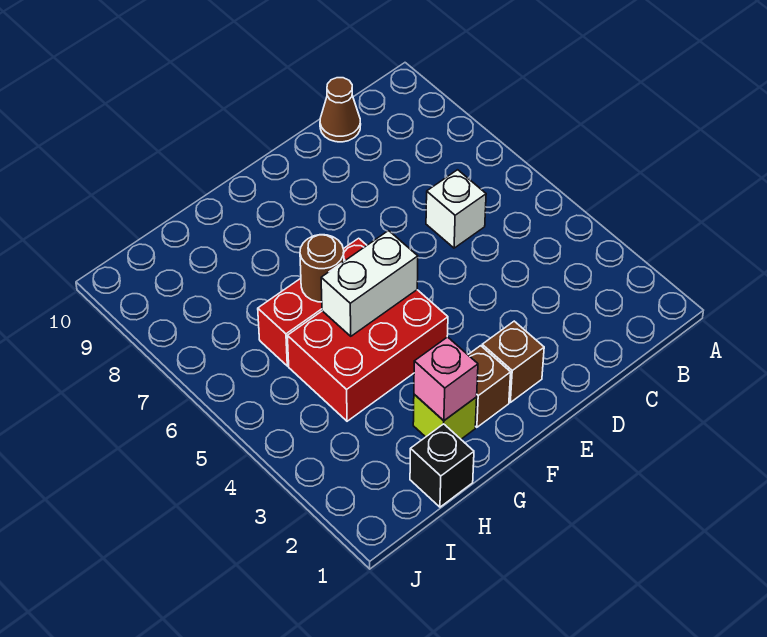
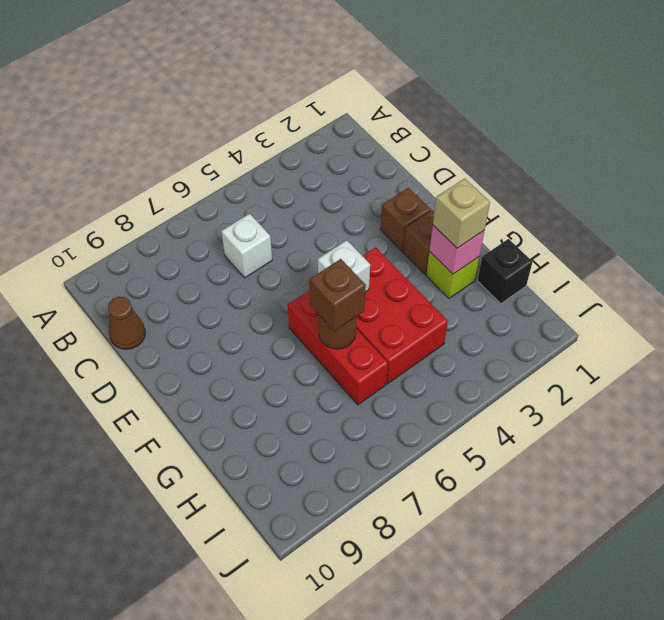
white 1x2 brick [321,231,418,336] -> white 1x1 brick [318,240,370,292]
none -> tan 1x1 brick [433,178,490,248]
none -> brown 1x1 brick [310,259,366,331]

